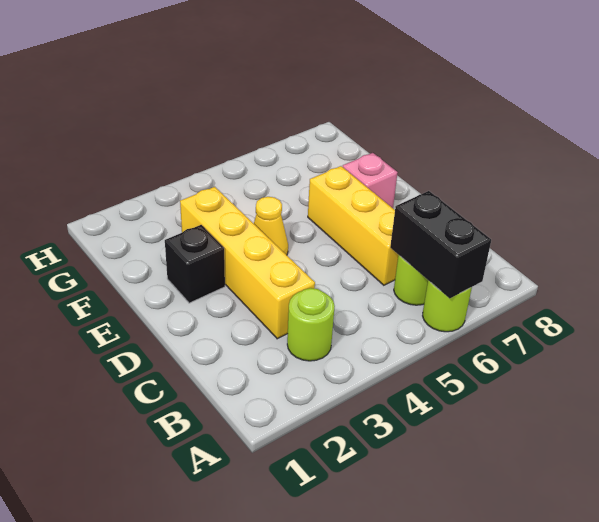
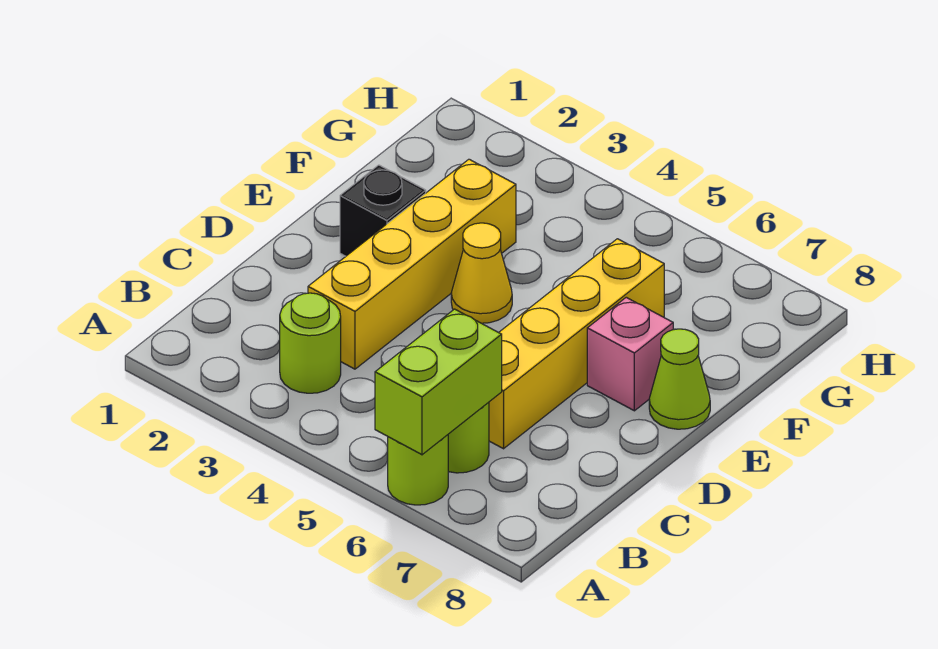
black 1x2 brick [390,191,491,298] -> lime 1x2 brick [375,309,502,455]
yellow 1x3 brick [308,166,398,285] -> yellow 1x4 brick [489,239,664,449]
none -> lime 1x1 cone [649,329,710,429]

